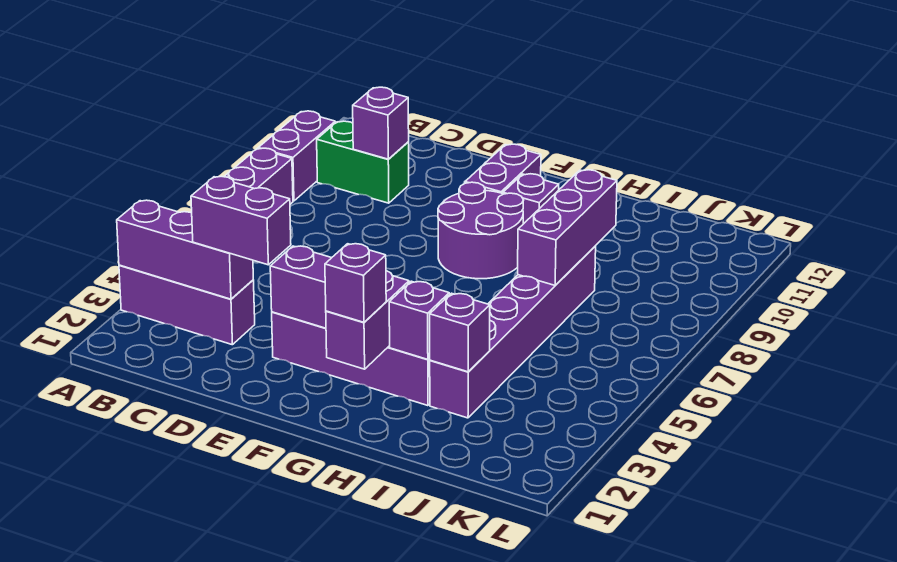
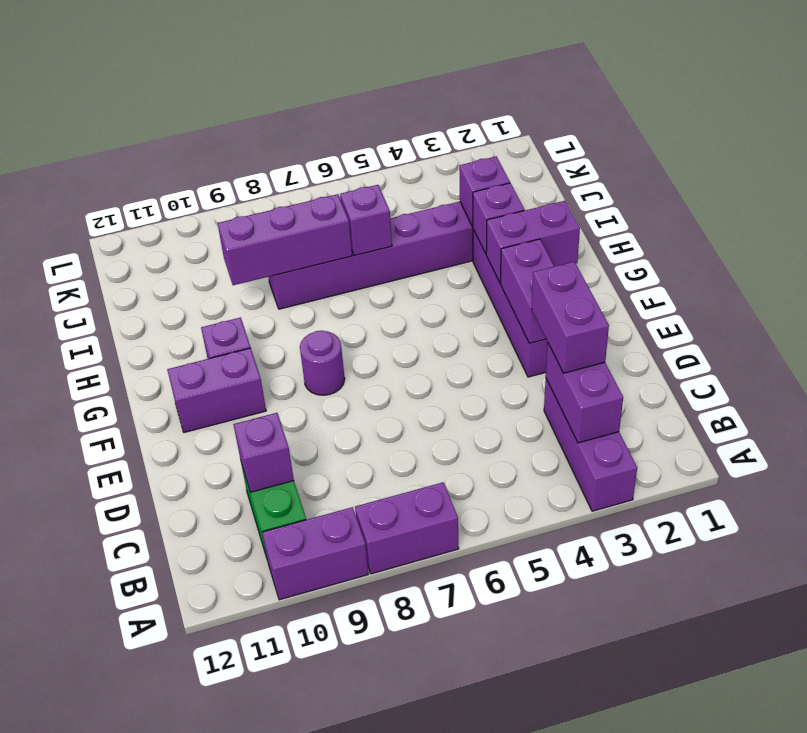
purple 1x3 brick [117,200,253,299] -> purple 1x2 brick [546,344,623,443]
purple 2x2 round brick [438,182,523,279] -> purple 1x1 round brick [300,331,345,395]
purple 1x1 brick [325,244,386,322] -> purple 1x1 brick moved to [340,185,392,256]

